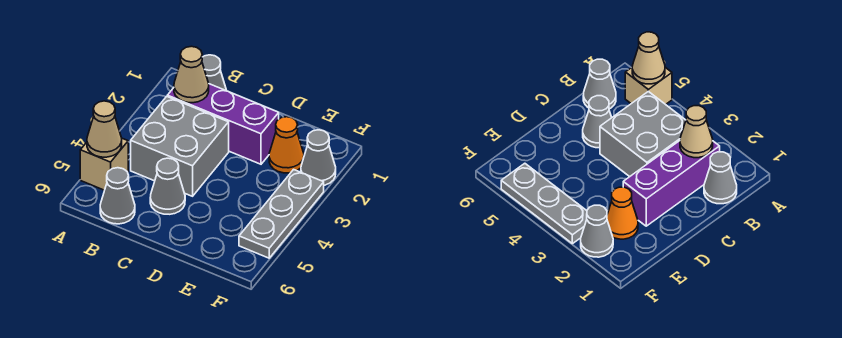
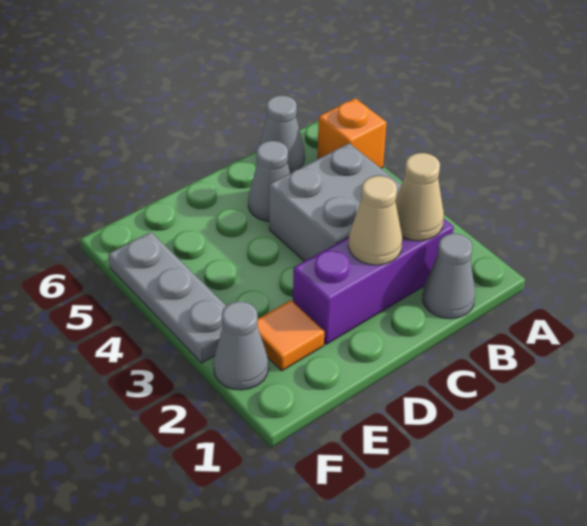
tan 1x1 brick [80,138,128,190] -> orange 1x1 brick [317,98,386,168]
tan 1x1 cone [87,101,122,157] -> tan 1x1 cone moved to [348,176,402,265]
orange 1x1 cone [269,117,304,173] -> orange 1x1 tile [257,300,324,371]

